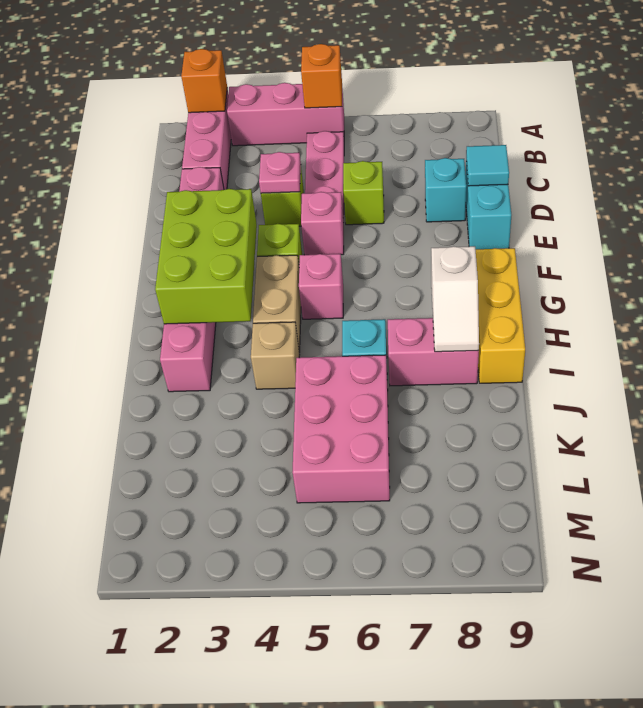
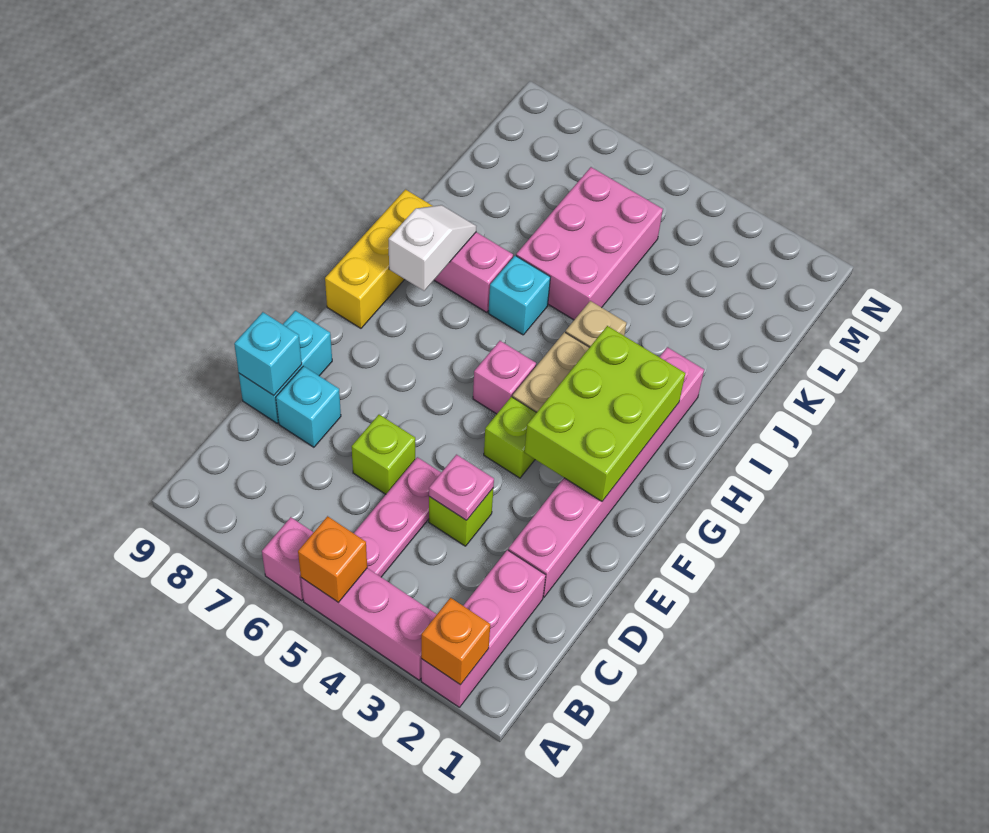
cyan 1x1 tile [466,145,509,186] -> cyan 1x1 brick [234,312,302,395]
pink 1x1 brick [301,192,344,255] -> pink 1x1 brick moved to [262,517,314,600]

